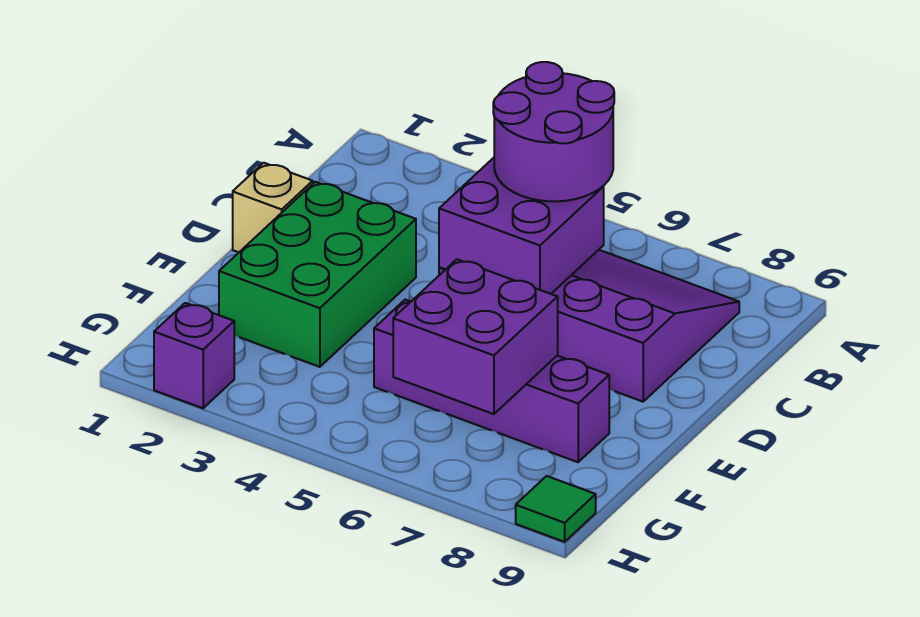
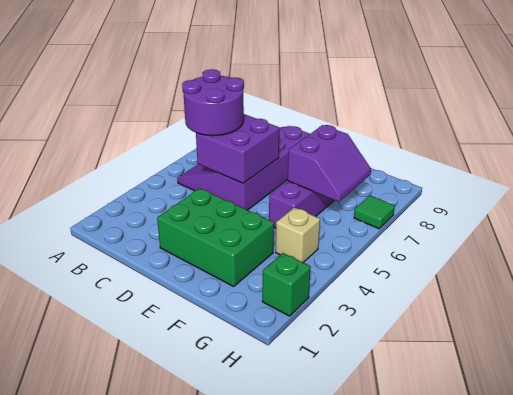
tan 1x1 brick [233,163,313,252] -> tan 1x1 brick moved to [276,207,320,263]
purple 2x2 brick [393,259,558,414] -> purple 2x2 slope [288,125,371,202]
purple 1x1 brick [154,303,234,408] -> green 1x1 brick [262,253,311,316]
green 1x1 tile [516,476,596,542] -> green 1x1 tile moved to [354,195,395,229]

